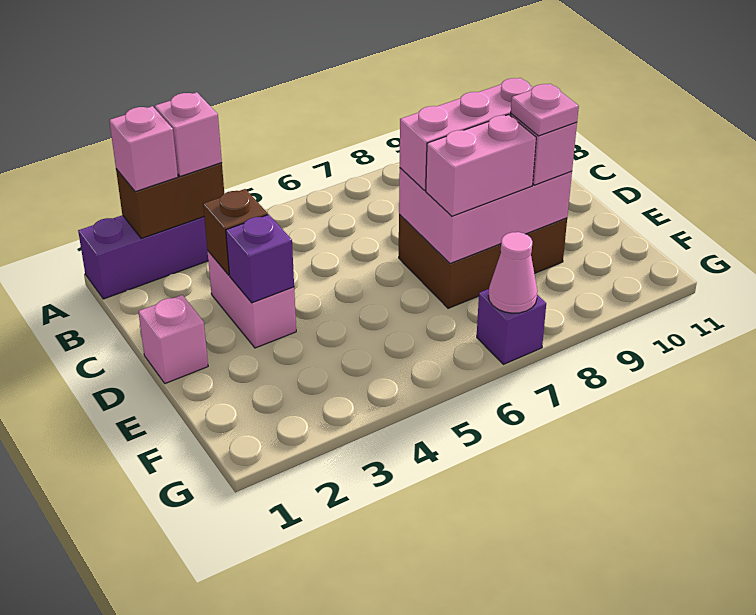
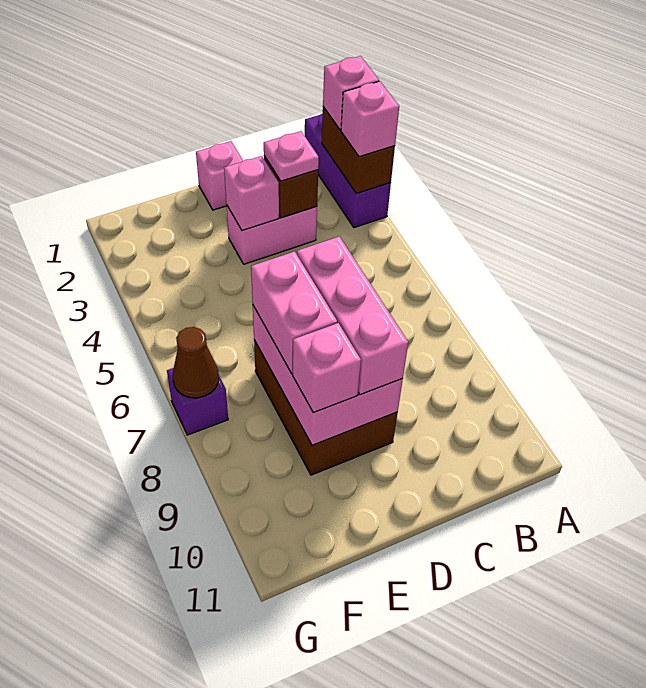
purple 1x1 brick [226,214,294,303] -> pink 1x1 brick [224,156,279,231]
pink 1x1 plate [511,84,579,136] -> pink 1x1 plate moved to [264,131,319,181]
pink 1x1 cone [489,232,537,313] -> brown 1x1 cone [172,327,219,398]

